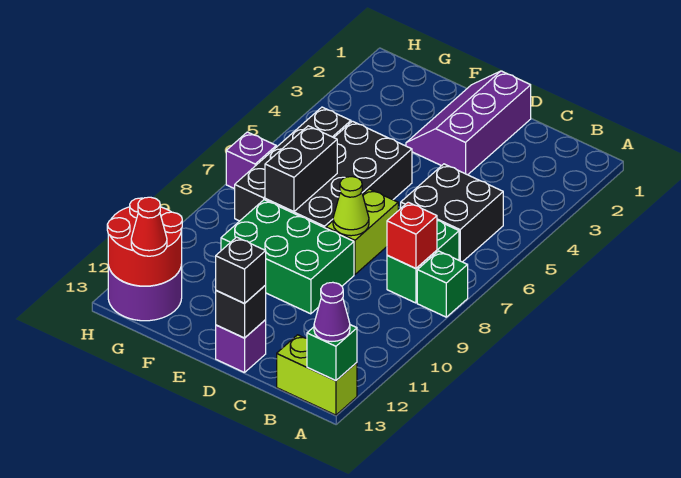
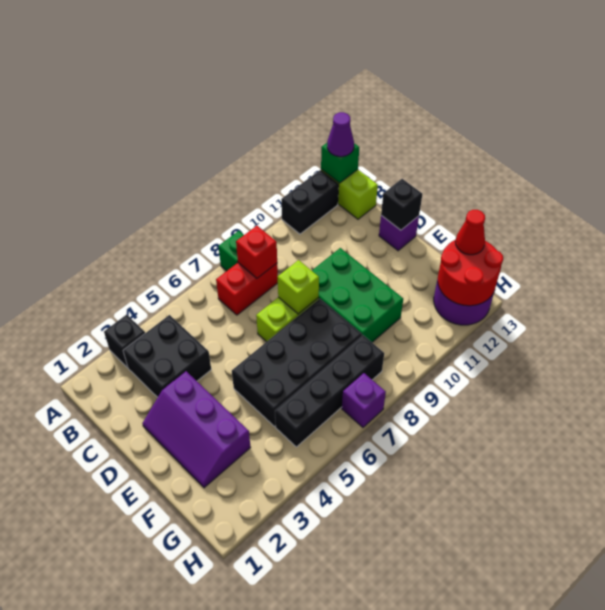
black 2x2 brick [401,164,503,262] -> black 2x2 brick moved to [123,315,211,397]
green 1x2 brick [387,220,459,303] -> red 1x2 brick [216,263,278,315]
purple 2x3 slope [406,71,531,175] -> purple 2x3 slope turned to [142,371,251,488]
lime 1x1 cone [333,177,369,236] -> lime 1x1 brick [278,260,319,314]
black 1x1 brick [216,237,266,303] -> black 1x1 brick moved to [104,315,145,368]
black 1x2 brick [265,126,337,212] -> black 1x2 brick moved to [281,170,339,234]

